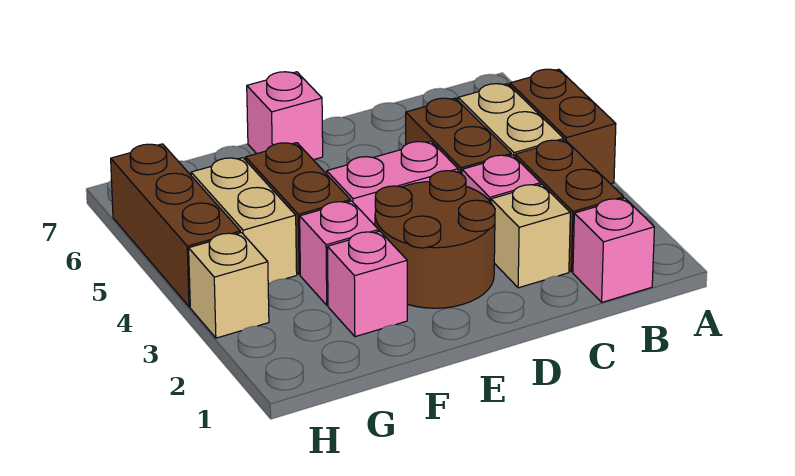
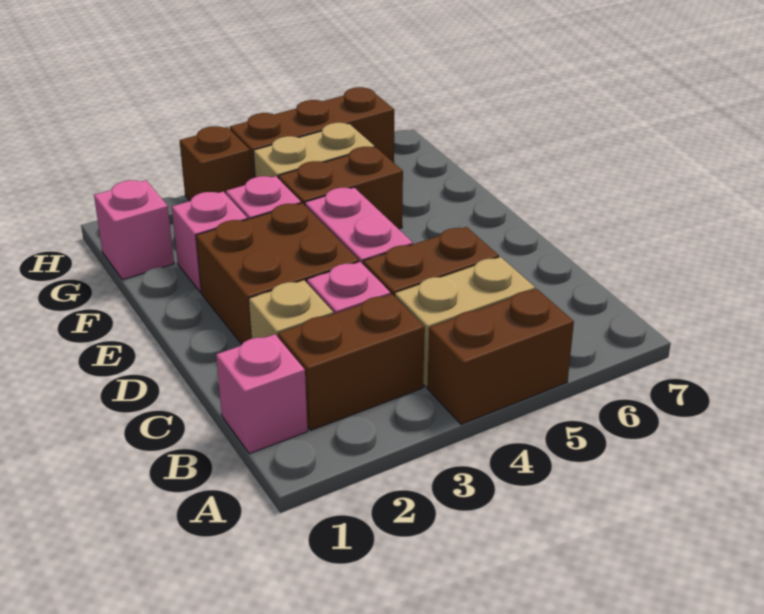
brown 2x2 round brick [375,171,495,308] -> brown 2x2 brick [196,203,359,344]
pink 1x1 brick [247,72,323,160] -> pink 1x1 brick moved to [94,180,174,280]
tan 1x1 brick [189,233,269,338] -> brown 1x1 brick [179,126,252,201]

